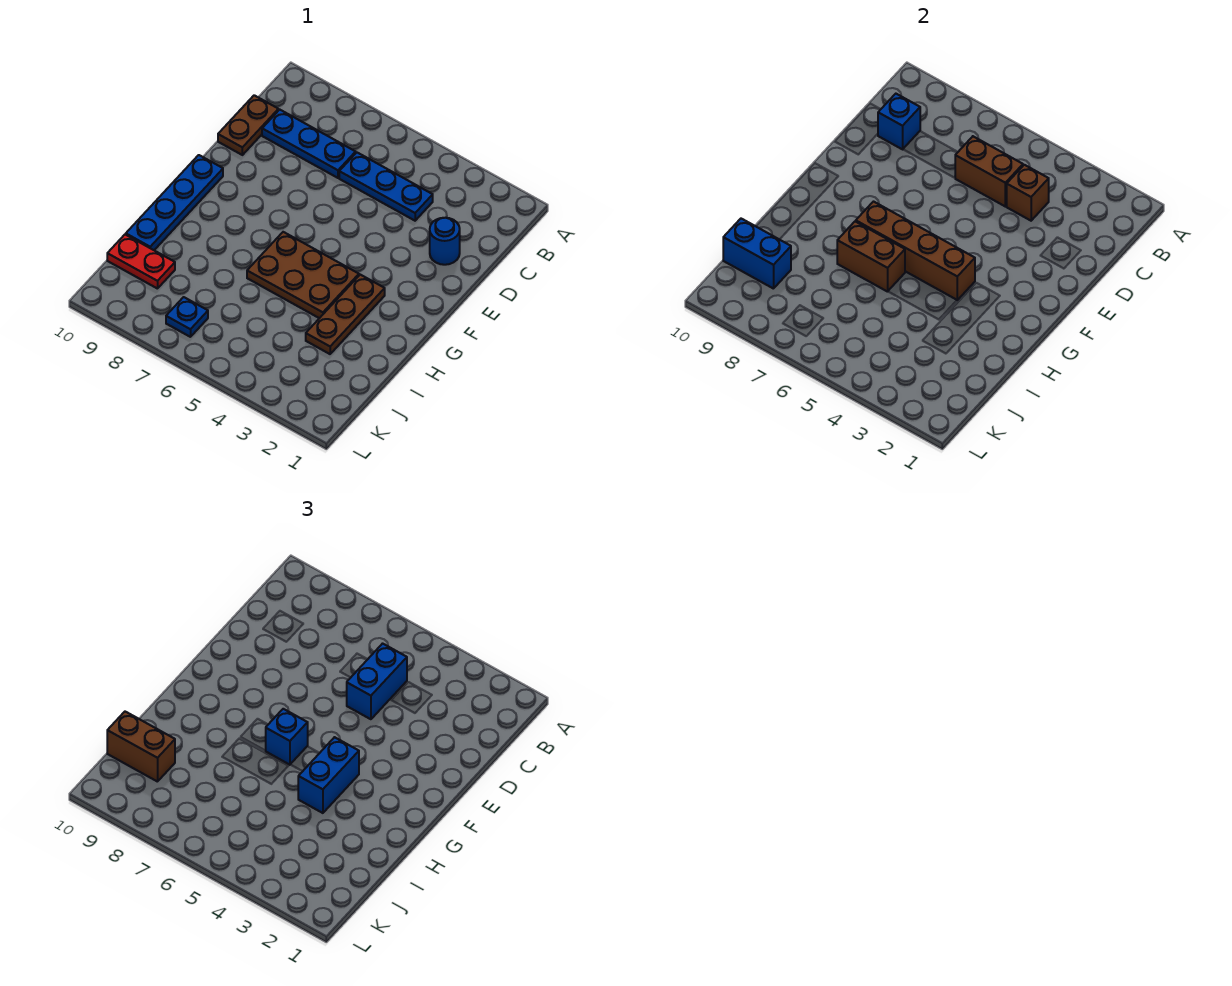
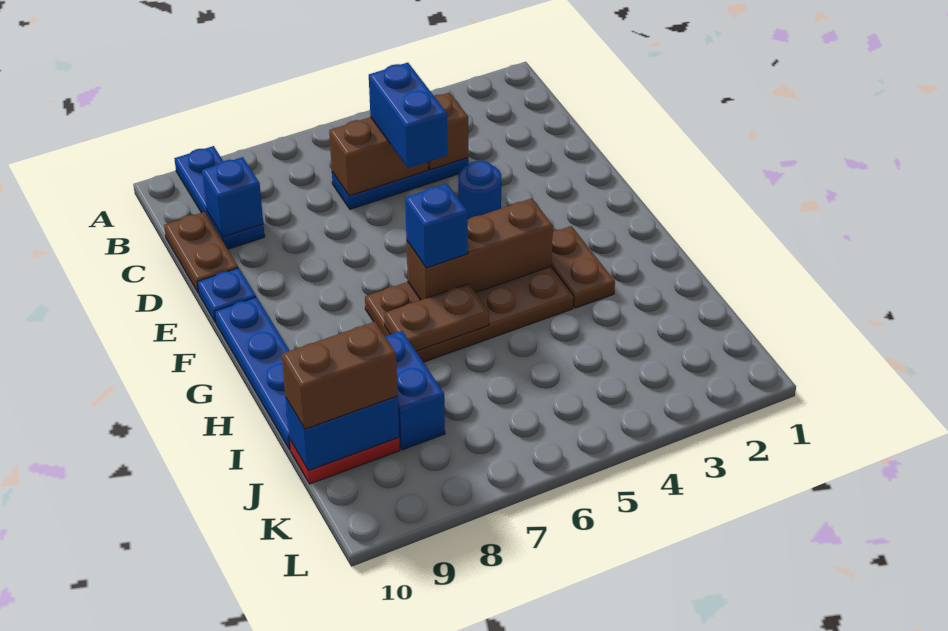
blue 1x3 plate [262,110,356,178] -> blue 1x3 plate turned to [174,146,265,249]
blue 1x1 round brick [430,218,460,265] -> blue 1x1 round brick moved to [458,161,501,220]
brown 1x3 plate [306,275,385,354] -> brown 1x2 plate [551,226,615,308]
brown 2x3 plate [247,232,359,318] -> brown 2x4 plate [365,267,574,362]
brown 1x4 brick [856,202,975,300] -> brown 1x3 brick [406,198,553,300]
blue 1x2 brick [298,737,359,813] -> blue 1x2 brick moved to [385,331,445,450]
brown 1x2 brick [837,221,905,292] -> brown 1x2 plate [384,284,489,351]
blue 1x1 plate [166,297,208,337] -> blue 1x1 plate moved to [197,268,256,323]

